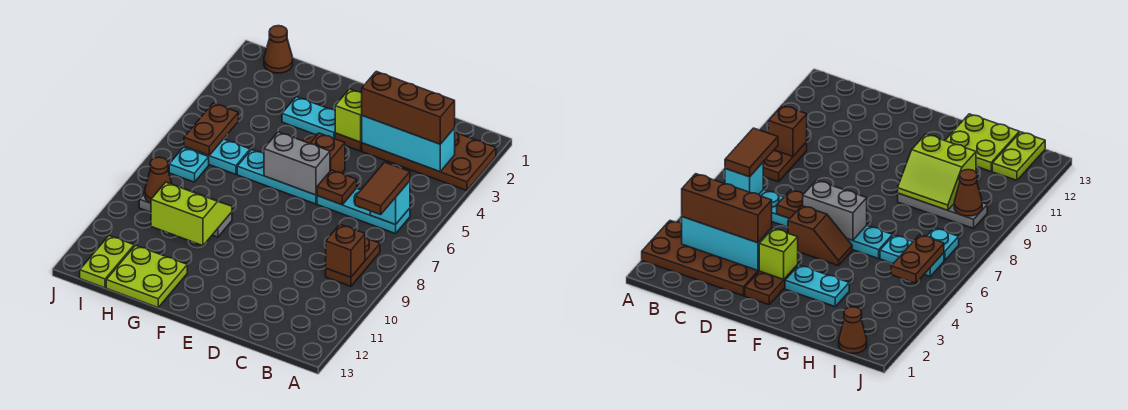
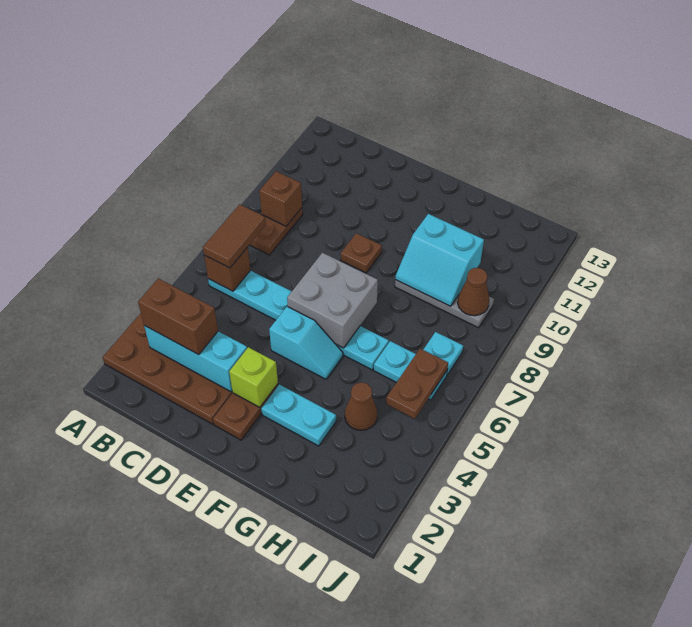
brown 1x3 brick [362,71,455,144] -> brown 1x2 brick [138,278,218,355]
cyan 1x1 brick [370,181,410,225] -> brown 1x1 brick [204,247,250,291]
brown 1x1 plate [317,170,357,205] -> brown 1x1 plate moved to [341,233,382,273]
brown 1x2 slope [303,133,345,173] -> cyan 1x2 slope [269,307,343,379]
grey 1x2 brick [264,132,330,195] -> grey 2x2 brick [287,253,378,348]
lime 2x2 slope [151,182,232,246] -> cyan 2x2 slope [395,214,484,306]
lime 2x2 plate [106,245,187,307] -> none
brown 1x1 cone [264,26,293,73] -> brown 1x1 cone moved to [345,382,377,430]
lime 1x2 plate [80,236,134,288] -> none

